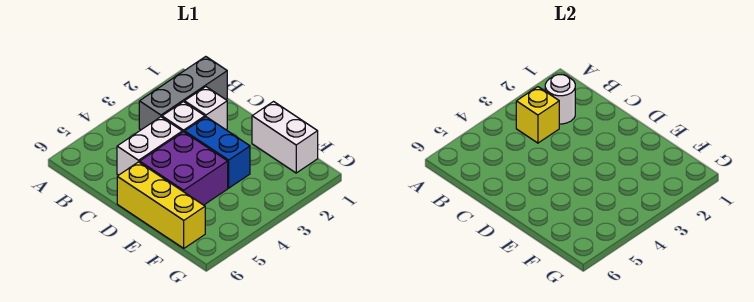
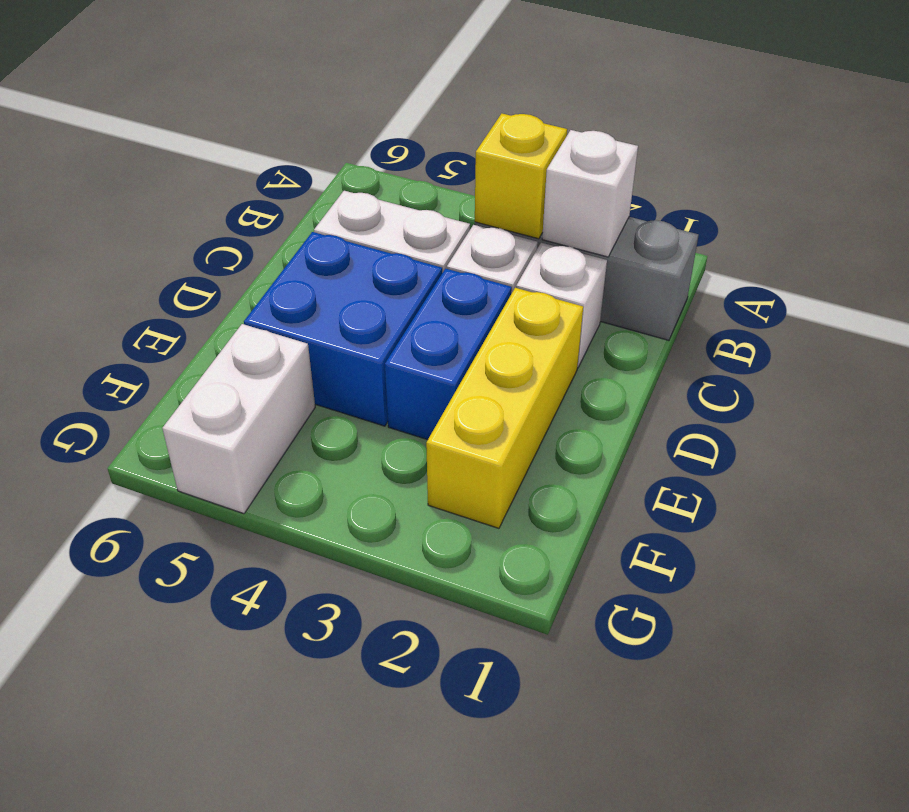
white 1x1 round brick [545,75,575,124] -> white 1x1 brick [542,130,638,257]
purple 2x2 brick [140,132,228,205] -> blue 2x2 brick [244,232,442,426]
yellow 1x3 brick [117,162,205,248] -> yellow 1x3 brick moved to [426,288,583,528]
white 1x2 brick [252,102,318,173] -> white 1x2 brick moved to [162,324,315,514]

